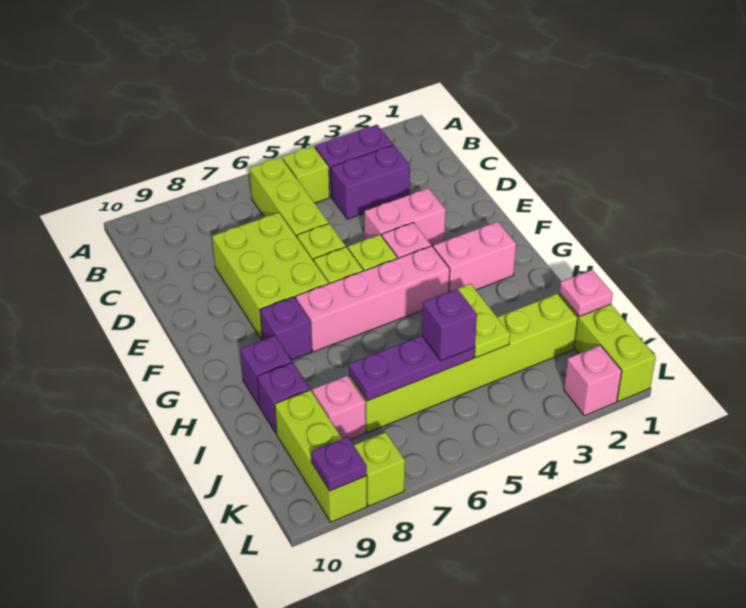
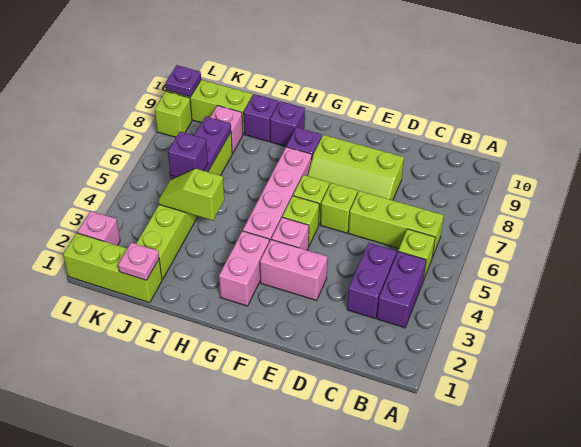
lime 2x3 brick [212,213,328,340] -> lime 2x3 slope [308,135,404,200]
pink 1x2 brick [364,188,446,246] -> pink 1x2 brick turned to [260,240,327,300]
lime 1x2 plate [458,284,510,358] -> lime 1x2 slope [158,168,224,220]

